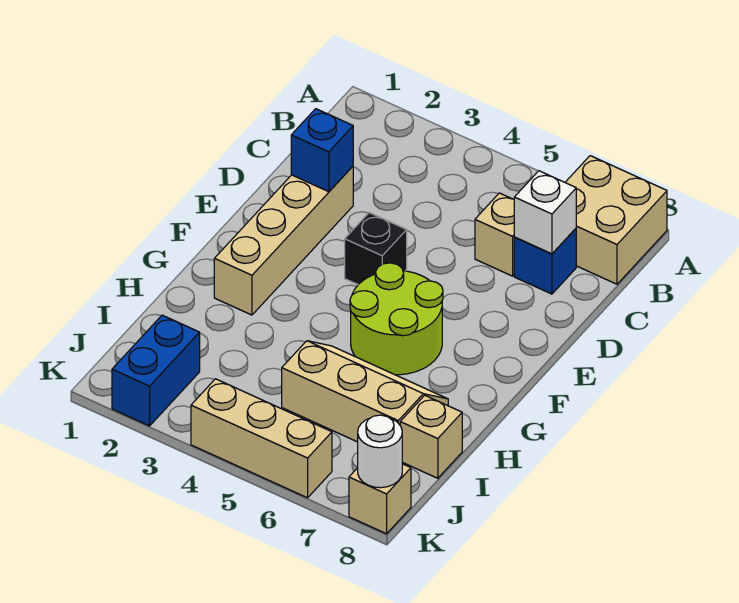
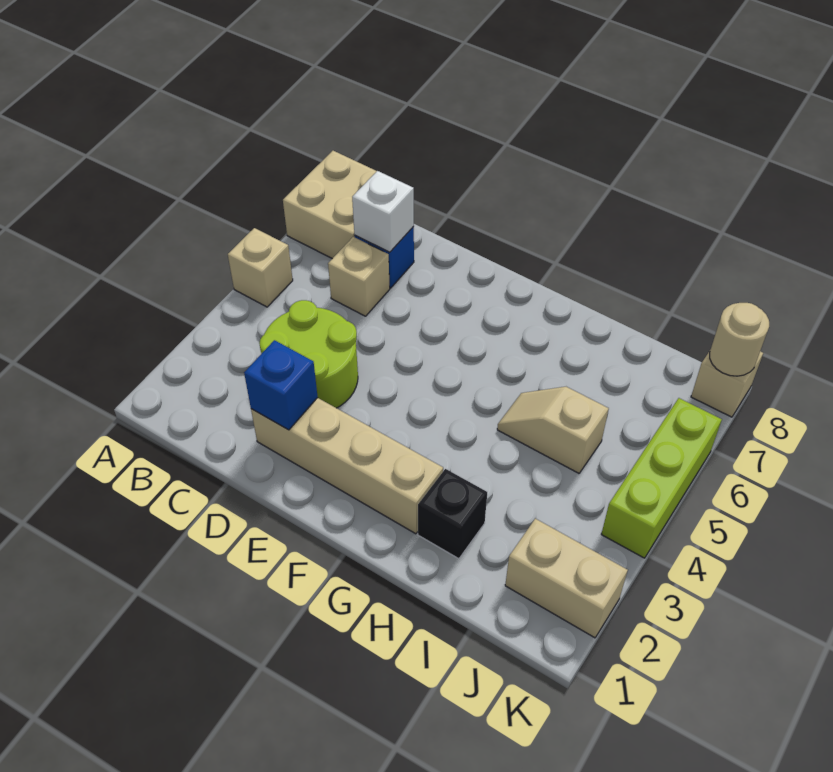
black 1x1 brick [345,213,407,285] -> black 1x1 brick moved to [418,469,487,559]
lime 2x2 round brick [350,263,443,375] -> lime 2x2 round brick moved to [259,300,358,408]
tan 2x3 slope [282,341,448,442] -> tan 1x2 slope [497,387,609,473]
tan 1x1 brick [400,395,462,478] -> tan 1x1 brick moved to [228,228,293,307]
blue 1x2 brick [112,315,200,426] -> tan 1x2 brick [505,519,628,638]
tan 1x3 brick [191,379,332,498] -> lime 1x3 brick [601,398,722,558]
white 1x1 round brick [358,415,402,488] -> tan 1x1 round brick [710,303,769,376]

